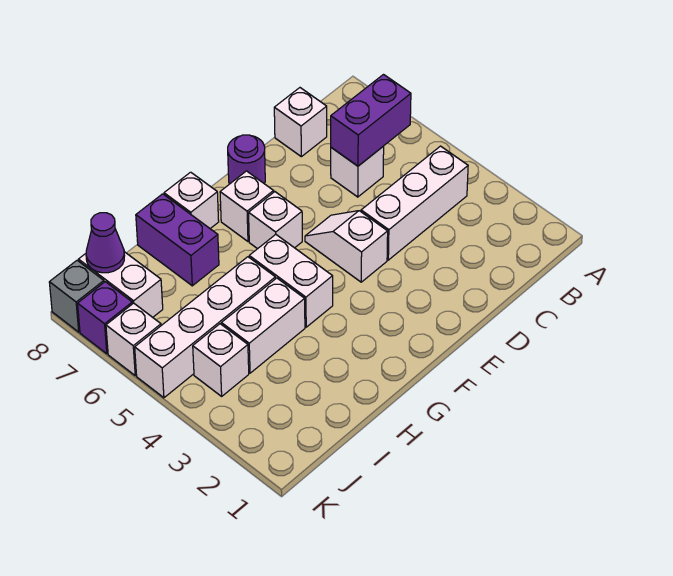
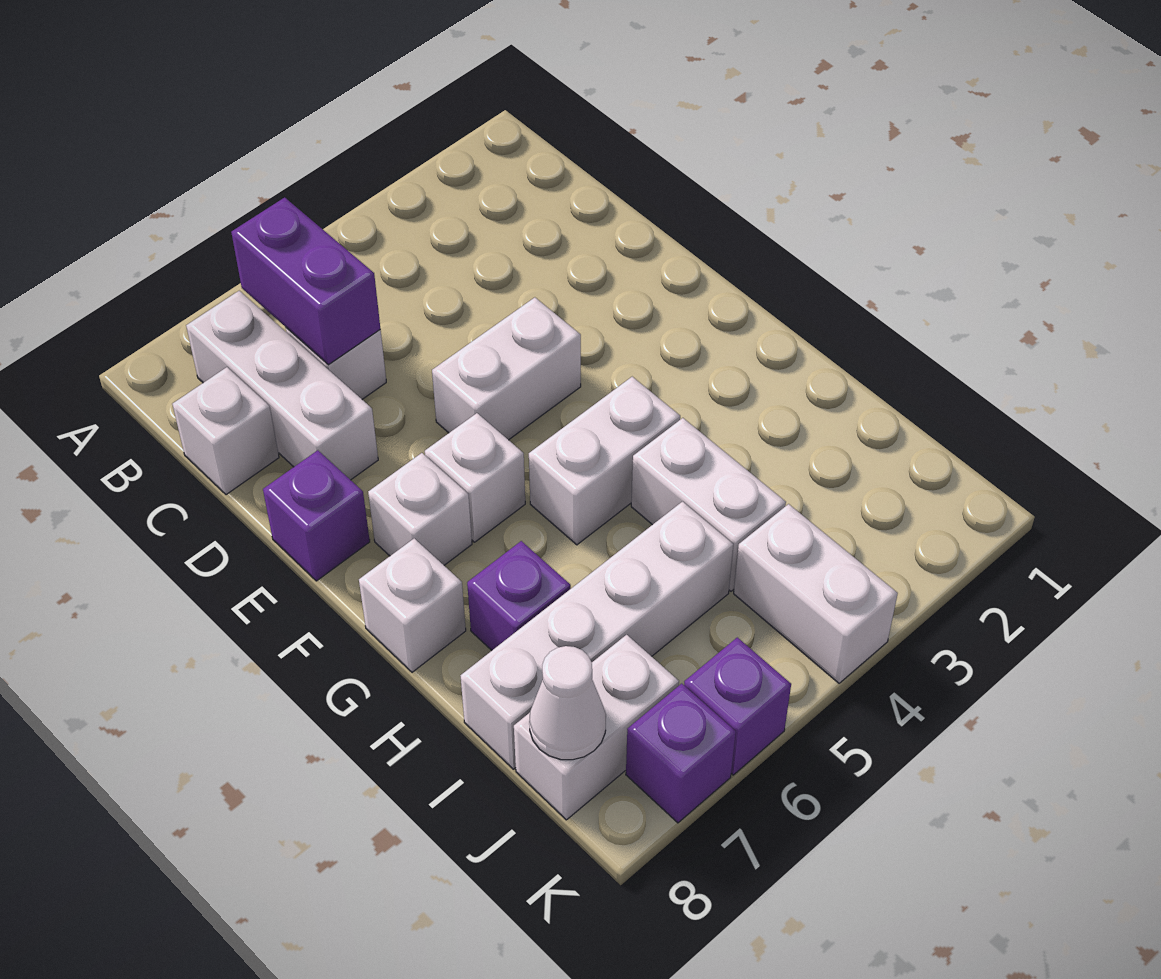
white 1x3 brick [361,146,468,260] -> white 1x3 brick moved to [186,291,378,480]
white 1x2 slope [305,211,388,282] -> white 1x2 brick [432,297,581,440]
purple 1x1 round brick [228,135,265,184] -> purple 1x1 brick [263,450,370,581]
white 1x4 brick [135,257,275,398] -> white 1x4 brick turned to [461,502,733,769]
purple 1x2 brick [136,194,219,286] -> purple 1x1 brick [467,541,571,650]
white 1x1 brick [193,324,249,396] -> white 1x2 brick [734,504,898,683]
purple 1x1 cone [86,213,125,273] -> white 1x1 cone [529,646,606,760]
white 1x1 brick [106,303,161,375] -> purple 1x1 brick [684,637,791,775]
grey 1x1 brick [49,260,104,332] -> none

